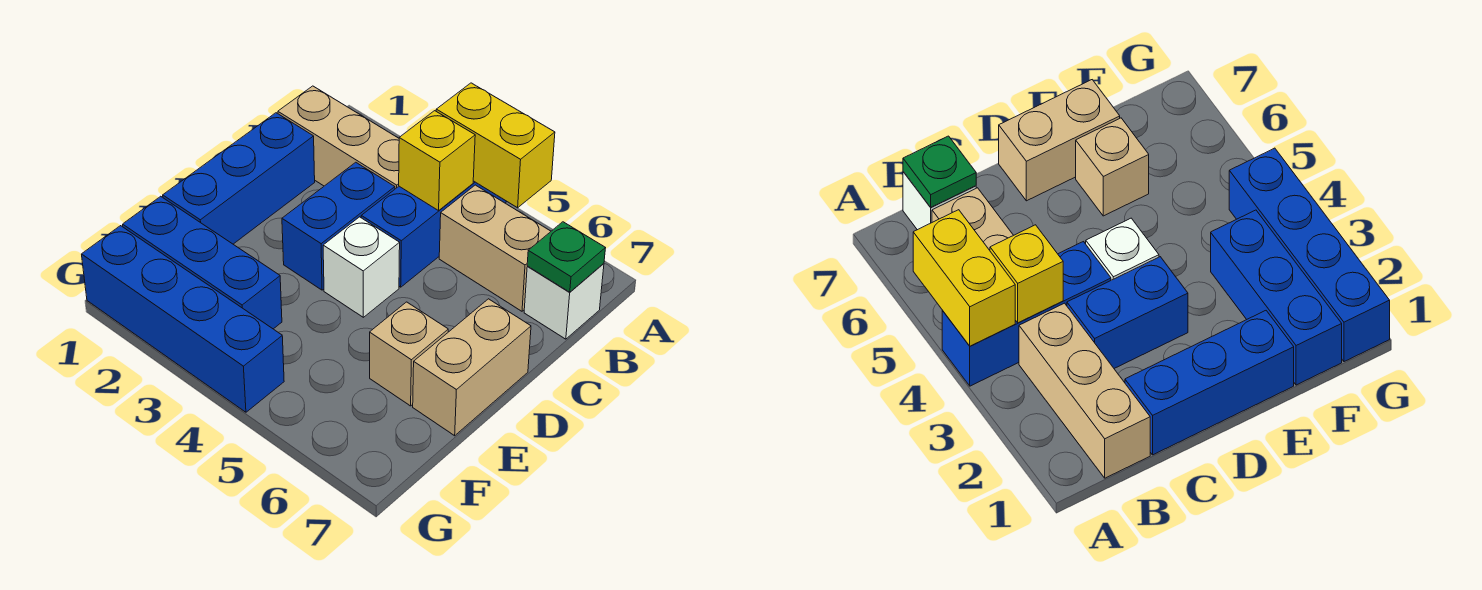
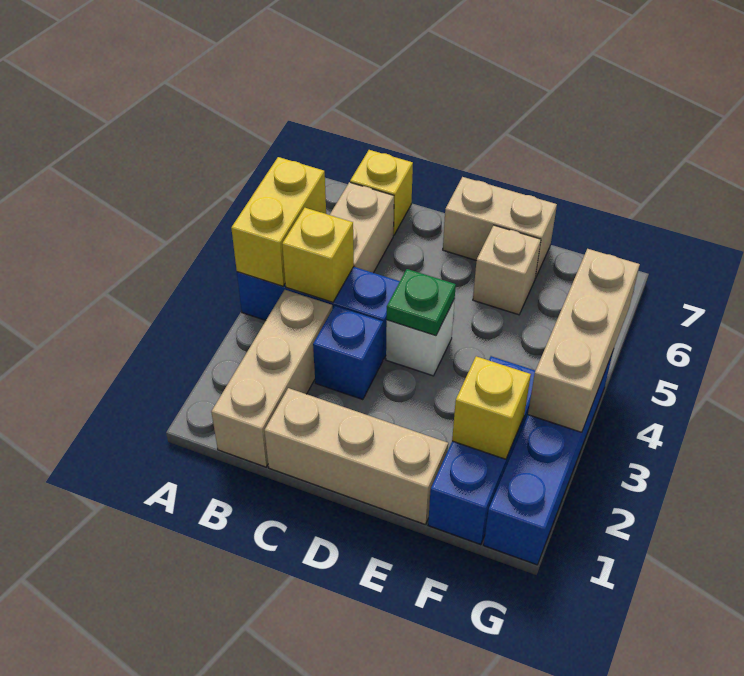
white 1x1 brick [524,264,604,339] -> yellow 1x1 brick [350,150,413,235]
green 1x1 plate [527,222,605,292] -> green 1x1 plate moved to [387,269,456,336]
blue 1x3 brick [163,113,315,244] -> tan 1x3 brick [264,388,448,524]
blue 1x2 brick [282,162,395,290] -> blue 1x1 brick [313,306,383,400]
none -> yellow 1x1 brick [452,356,531,459]
none -> tan 1x3 brick [528,249,640,432]

